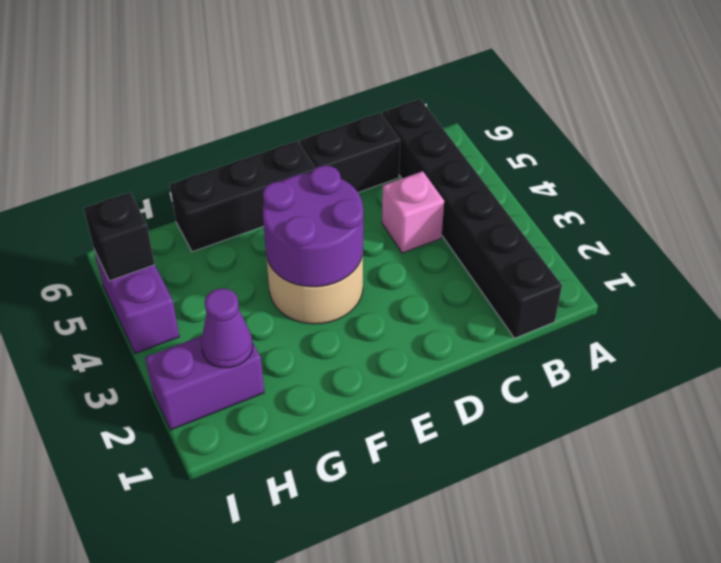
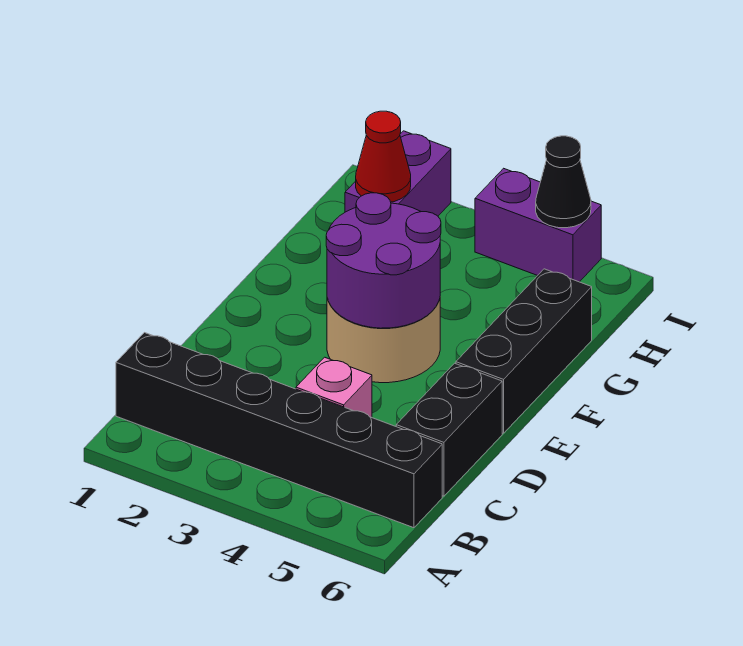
purple 1x1 cone [201,288,253,368] -> red 1x1 cone [356,111,411,202]
black 1x1 brick [84,192,155,281] -> black 1x1 cone [536,136,591,228]

